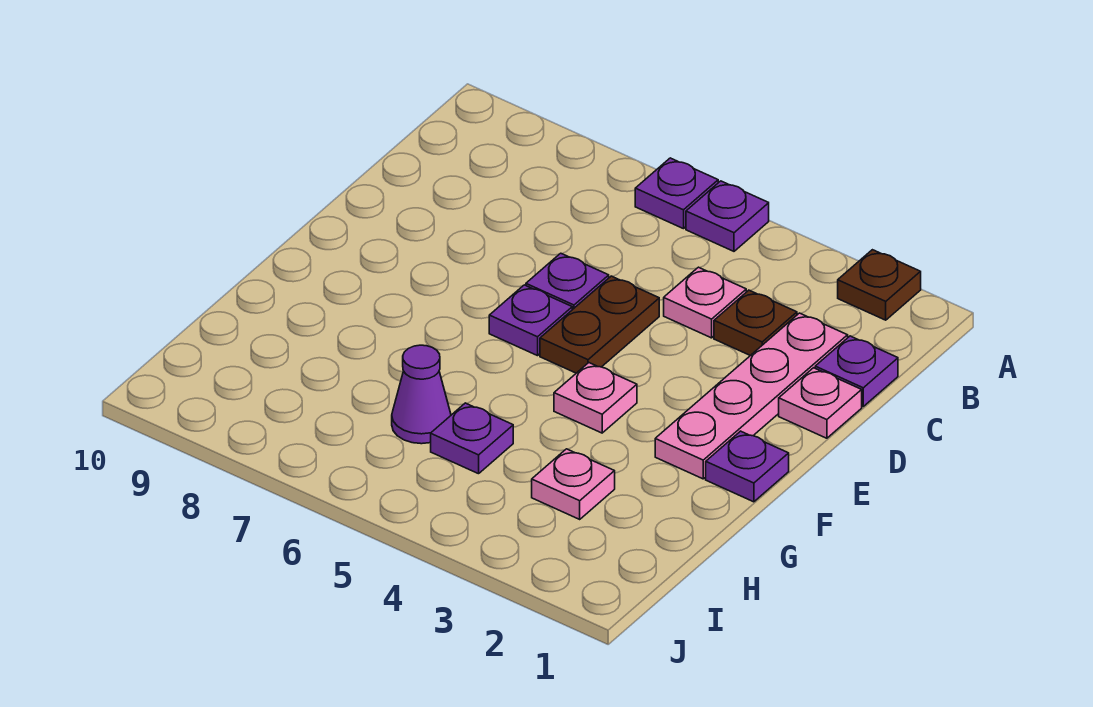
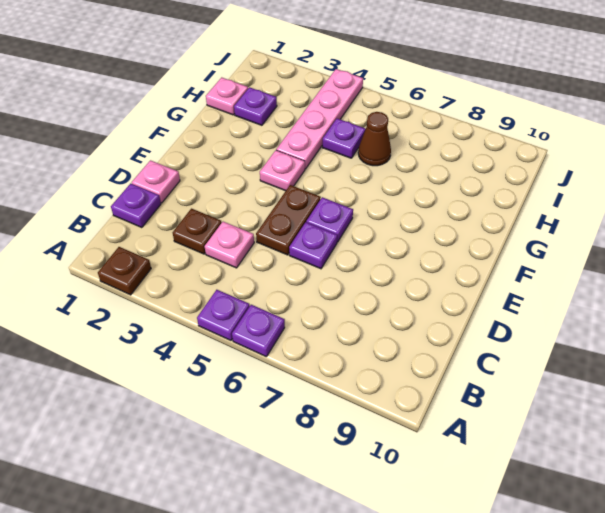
pink 1x4 plate [655,313,848,479] -> pink 1x4 plate moved to [276,69,363,169]
purple 1x1 plate [706,431,789,502] -> purple 1x1 plate moved to [234,87,277,125]
pink 1x1 plate [532,449,615,519] -> pink 1x1 plate moved to [206,78,248,115]
purple 1x1 cone [392,345,451,444] -> brown 1x1 cone [358,112,391,166]

